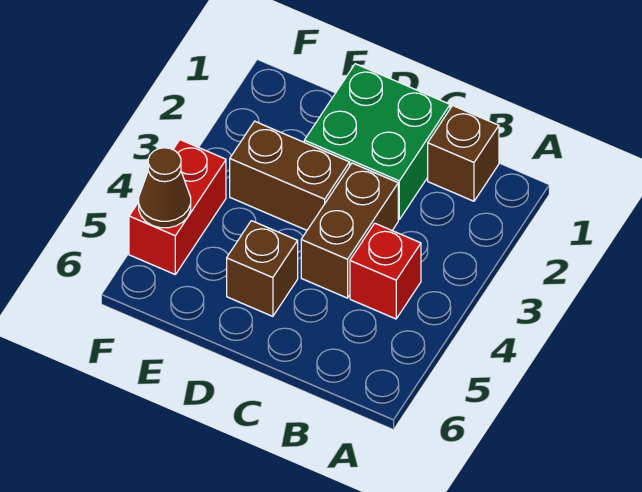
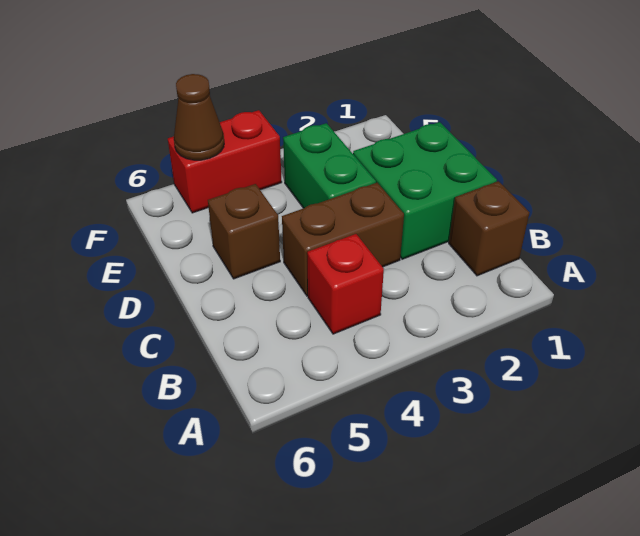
brown 1x2 brick [230,121,350,230] -> green 1x2 brick [283,123,376,208]

